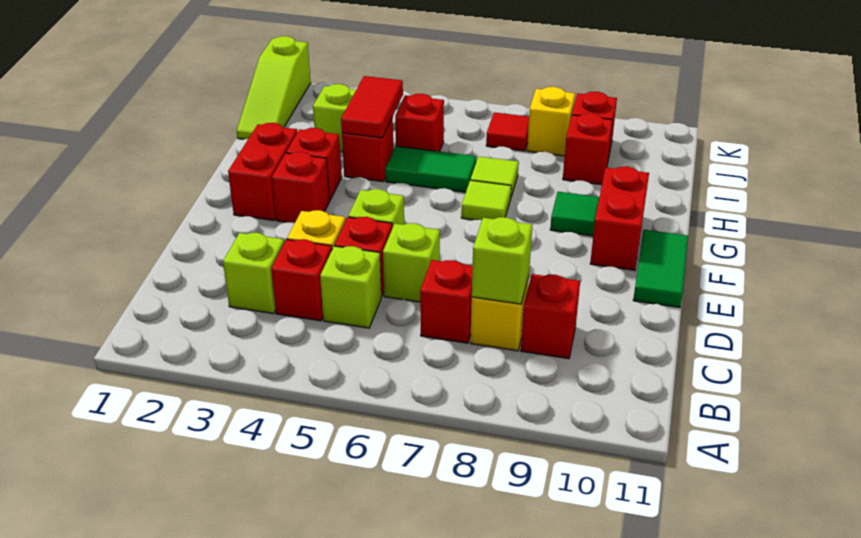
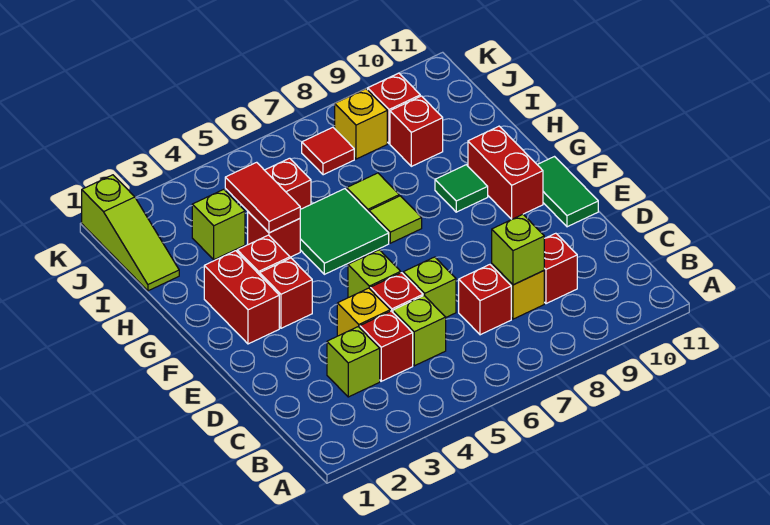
green 1x2 tile [385,146,476,192] -> green 2x2 tile [300,189,389,274]

